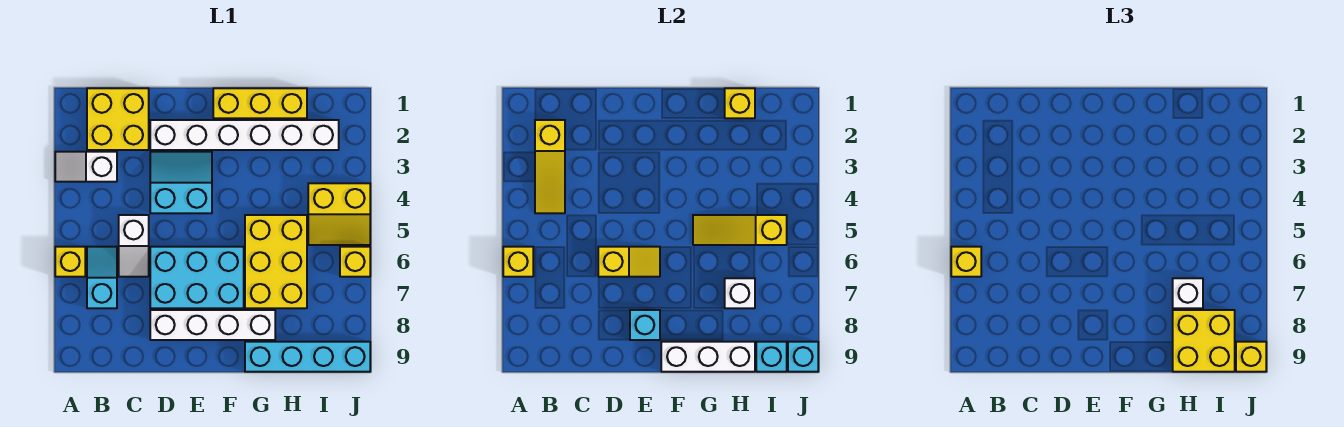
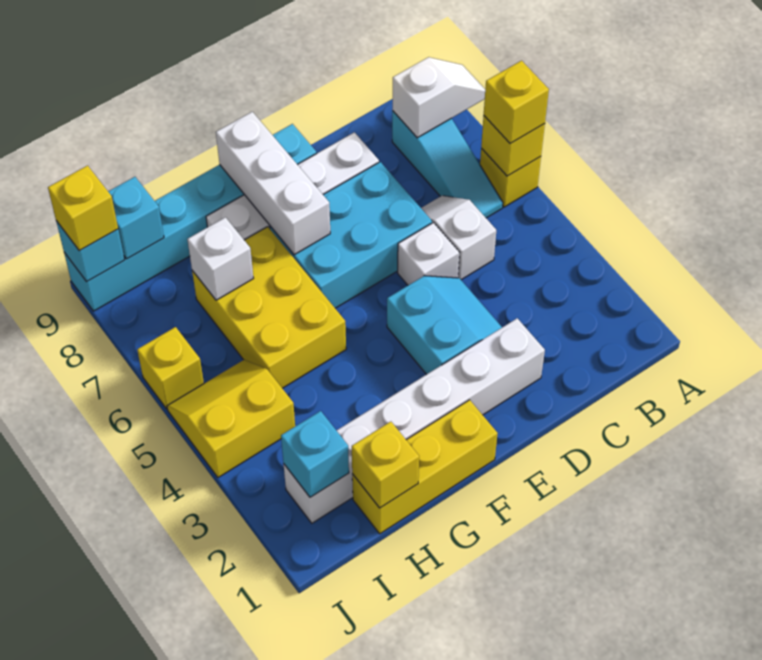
white 1x2 slope [55,152,117,182] -> white 1x2 slope moved to [393,57,485,138]
yellow 2x2 brick [87,88,149,150] -> none
yellow 1x3 slope [535,120,565,213] -> none
cyan 1x2 slope [87,247,117,308] -> cyan 1x3 slope [392,111,503,218]
cyan 2x2 slope [150,152,212,213] -> cyan 2x2 slope turned to [387,276,502,374]
yellow 1x2 slope [598,247,660,277] -> none
cyan 1x1 brick [630,310,660,340] -> cyan 1x1 brick moved to [281,411,349,497]
white 1x3 brick [661,342,755,372] -> white 1x3 brick turned to [216,112,330,255]
yellow 1x3 slope [693,215,787,245] -> none
cyan 1x4 brick [245,342,370,372] -> cyan 1x6 brick [64,124,317,311]
white 1x1 brick [1173,278,1203,308] -> white 1x1 brick moved to [398,223,459,285]
yellow 2x2 brick [1173,310,1235,372] -> none

